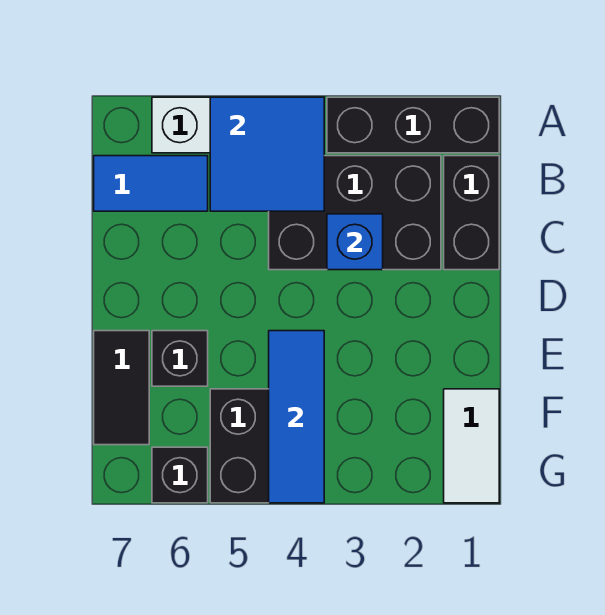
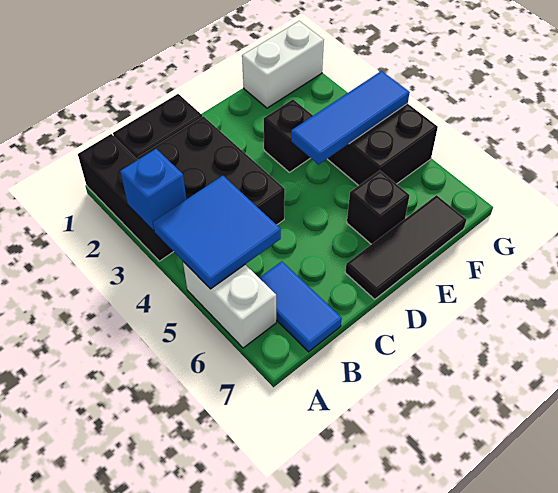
blue 1x1 brick [327,214,383,270] -> blue 1x1 brick moved to [120,149,186,231]
black 1x2 tile [94,331,149,445] -> black 1x3 tile [345,195,466,299]
white 1x2 tile [444,389,499,503] -> white 1x2 brick [242,21,324,108]
black 1x1 brick [152,447,208,503] -> black 1x1 brick moved to [264,99,313,172]

